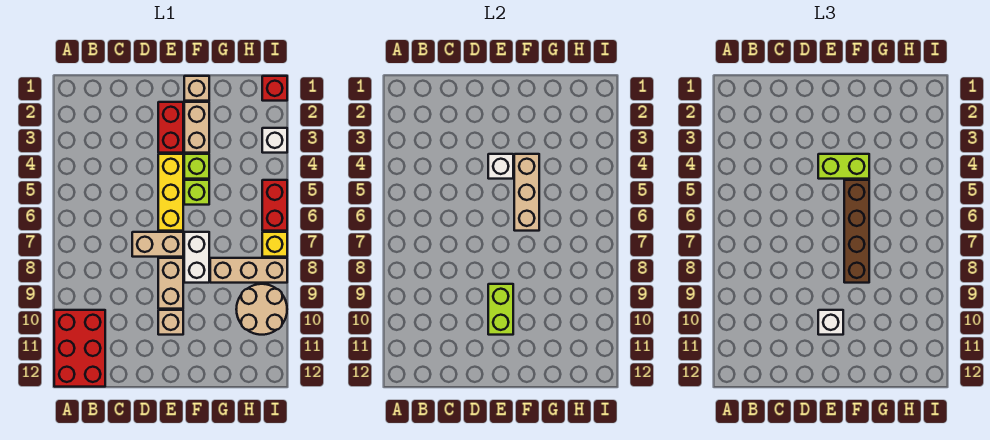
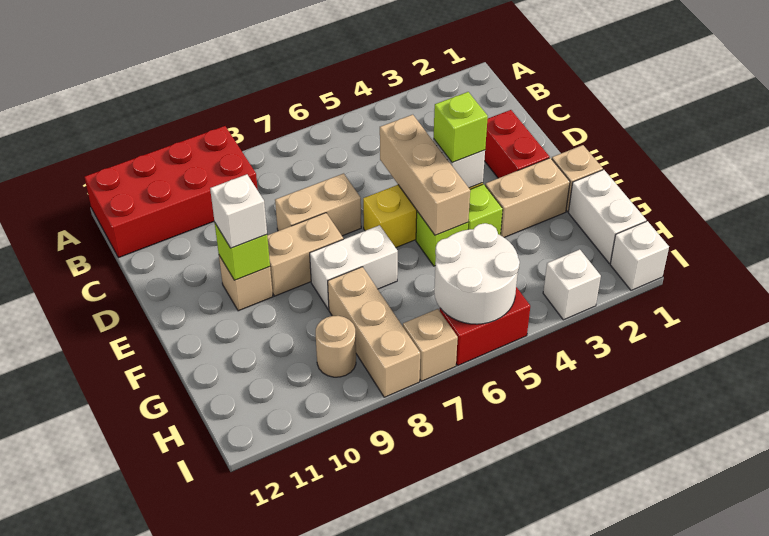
red 2x3 brick [54,310,105,387] -> red 2x4 brick [85,126,258,258]
tan 1x2 brick [132,232,183,257] -> tan 1x2 brick turned to [275,173,361,236]
red 1x2 brick [158,102,183,153] -> red 1x2 brick turned to [484,110,550,178]
lime 1x2 brick [818,154,869,179] -> lime 1x1 brick [433,92,488,163]
lime 1x2 brick [488,284,513,335] -> lime 1x1 brick [215,224,270,280]
tan 1x3 brick [514,154,539,231] -> tan 1x3 brick turned to [380,115,470,235]
brown 1x4 brick [844,180,869,283] -> none
none -> white 1x2 brick [568,170,646,263]
none -> white 2x2 round brick [434,223,520,324]
tan 2x2 round brick [236,284,287,335] -> tan 1x1 round brick [316,316,356,377]
red 1x1 brick [262,76,287,101] -> white 1x1 brick [610,221,669,290]
yellow 1x1 brick [262,232,287,257] -> tan 1x1 brick [403,309,458,381]

